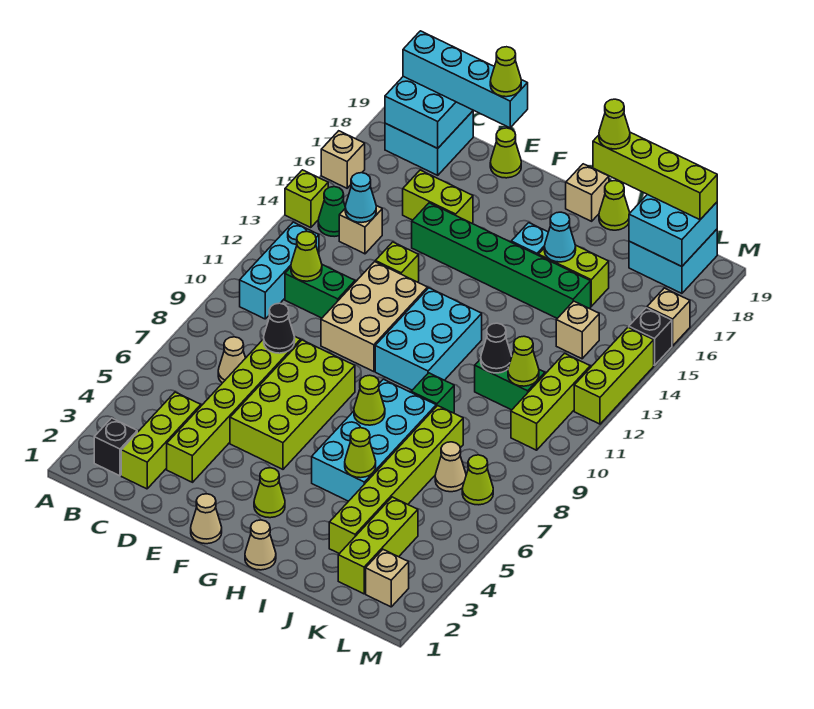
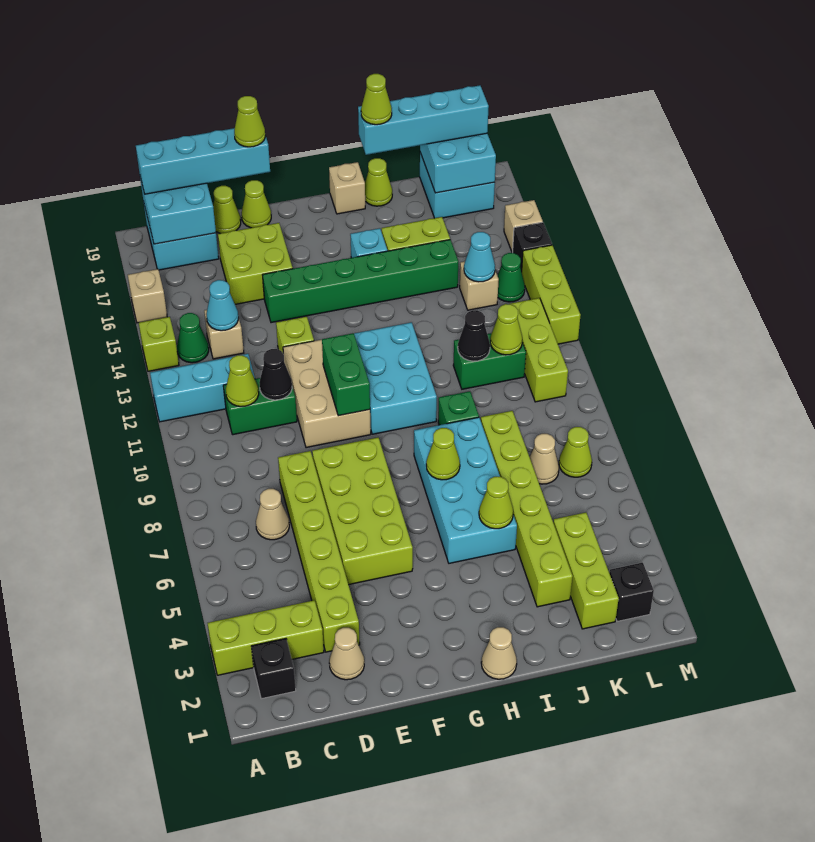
cyan 1x3 brick [240,222,319,319] -> cyan 1x3 brick turned to [150,354,255,422]
lime 1x3 brick [121,392,201,489] -> lime 1x3 brick turned to [208,600,324,675]
black 1x1 cone [264,303,295,353] -> black 1x1 cone moved to [259,349,292,400]
lime 1x2 brick [403,170,473,223] -> lime 2x2 brick [218,223,293,304]
tan 1x1 cone [191,494,222,544] -> tan 1x1 cone moved to [329,628,364,680]
none -> green 1x2 brick [322,333,370,416]
lime 1x1 cone [254,468,285,518] -> lime 1x1 cone moved to [213,186,241,233]
cyan 1x1 cone [544,212,576,262] -> cyan 1x1 cone moved to [464,232,495,282]
lime 1x4 brick [593,132,717,220] -> cyan 1x4 brick [358,85,489,155]
tan 1x1 brick [366,550,409,607] -> black 1x1 brick [609,563,654,621]
none -> green 1x1 cone [498,253,525,302]

